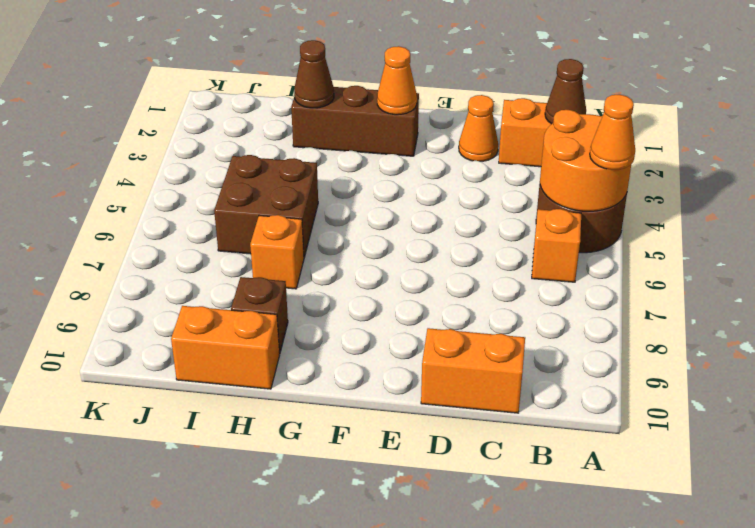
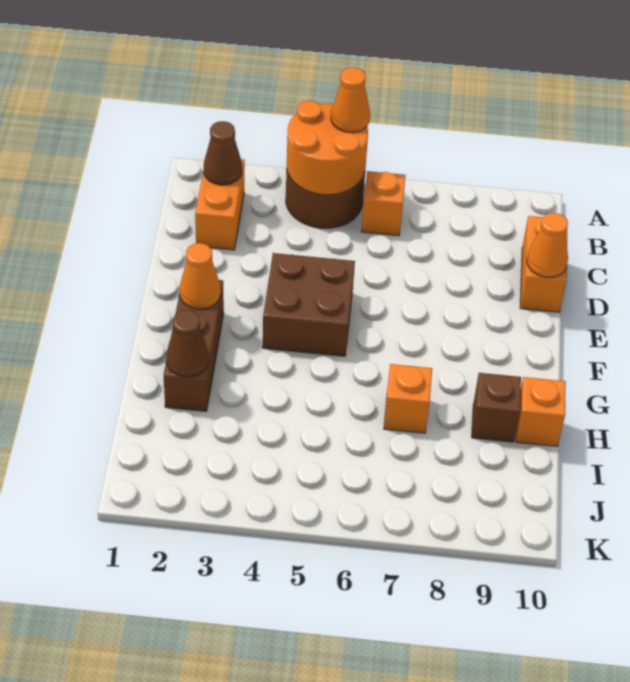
orange 1x1 cone [459,95,498,161] -> orange 1x1 cone moved to [527,213,568,278]
brown 2x2 brick [214,155,318,257] -> brown 2x2 brick moved to [263,253,355,356]
orange 1x2 brick [171,306,280,389] -> orange 1x1 brick [516,377,566,446]

